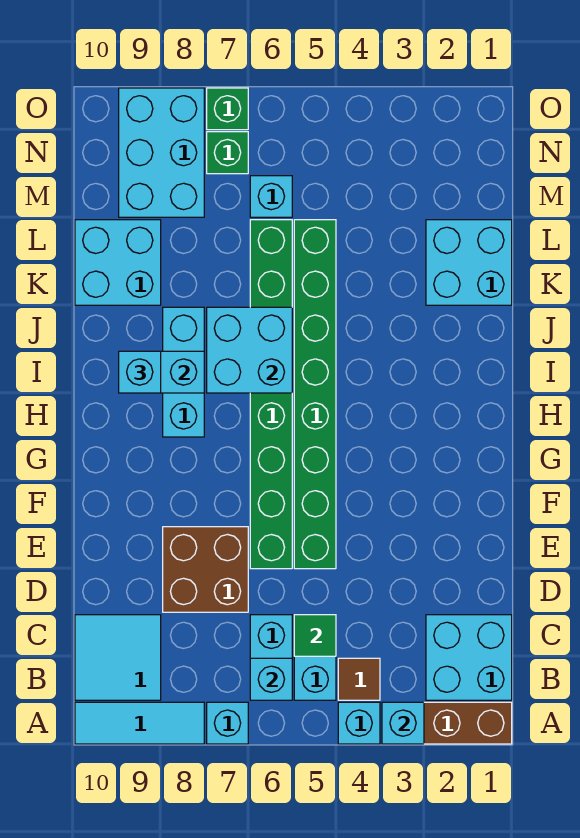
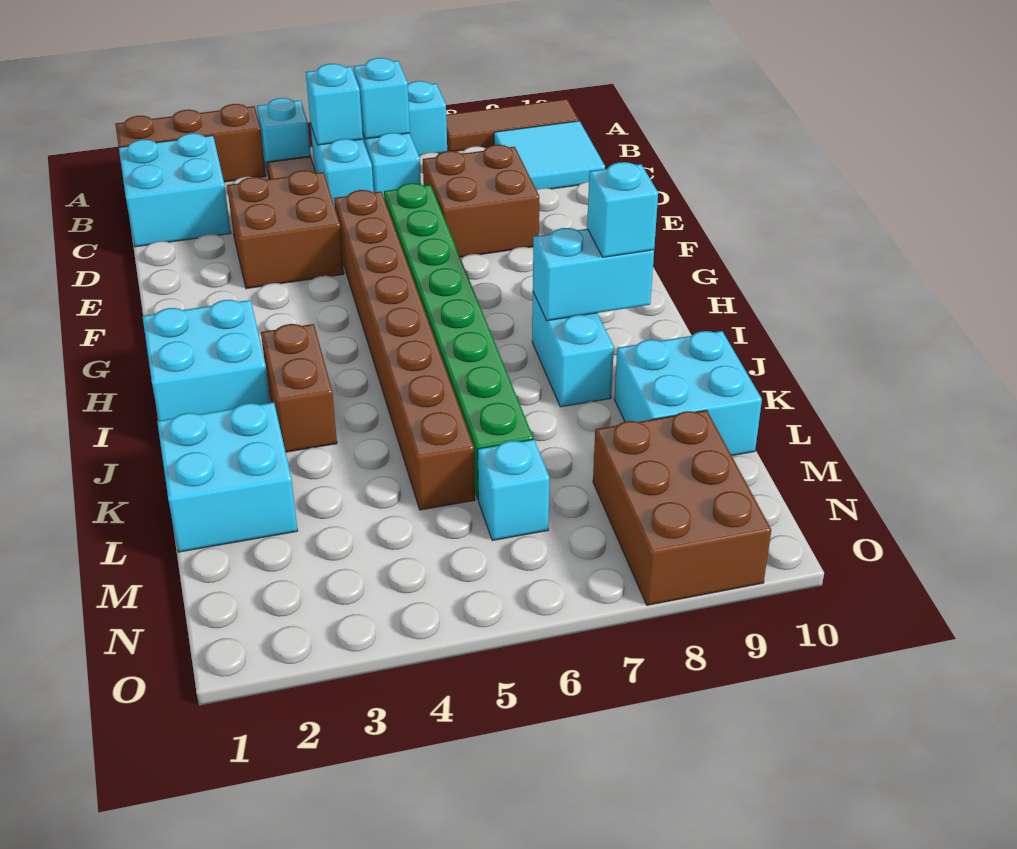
cyan 1x1 brick [382,702,424,744] -> cyan 1x1 brick moved to [306,64,363,145]
cyan 1x3 tile [75,702,204,744] -> brown 1x3 tile [446,99,579,151]
green 1x1 tile [294,615,336,656] -> none
none -> brown 2x2 brick [227,170,344,289]
green 1x8 brick [294,220,336,569] -> brown 1x8 brick [334,190,475,510]
cyan 1x3 brick [163,307,204,437] -> cyan 1x2 brick [532,292,614,407]
none -> brown 1x2 brick [261,324,337,452]
cyan 2x2 brick [207,307,292,393] -> cyan 2x2 brick moved to [142,300,270,421]
cyan 2x3 brick [119,88,204,217] -> brown 2x3 brick [593,410,771,605]
green 1x1 brick [207,132,248,174] -> none
green 1x1 brick [207,88,248,130] -> none

